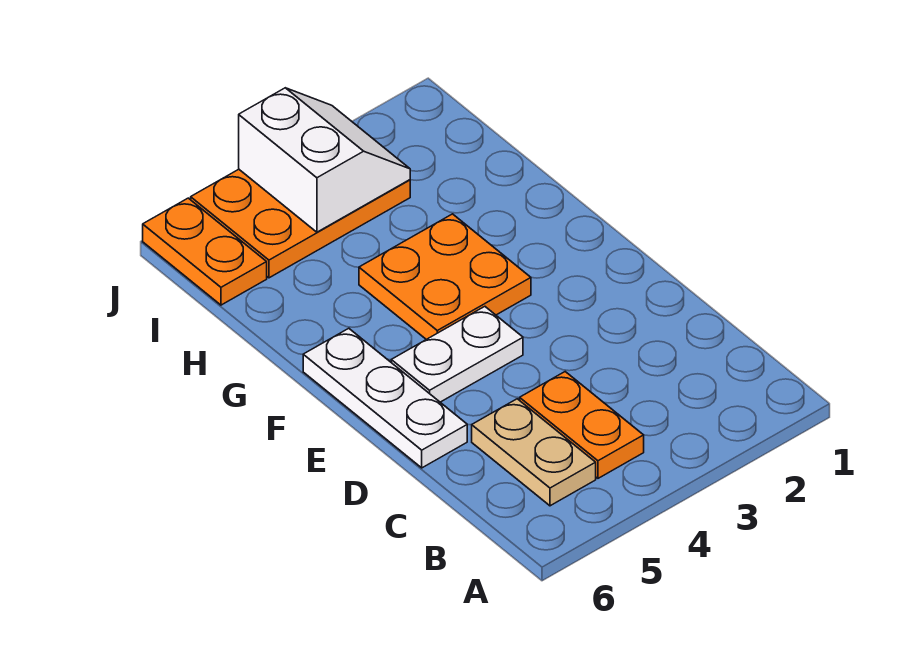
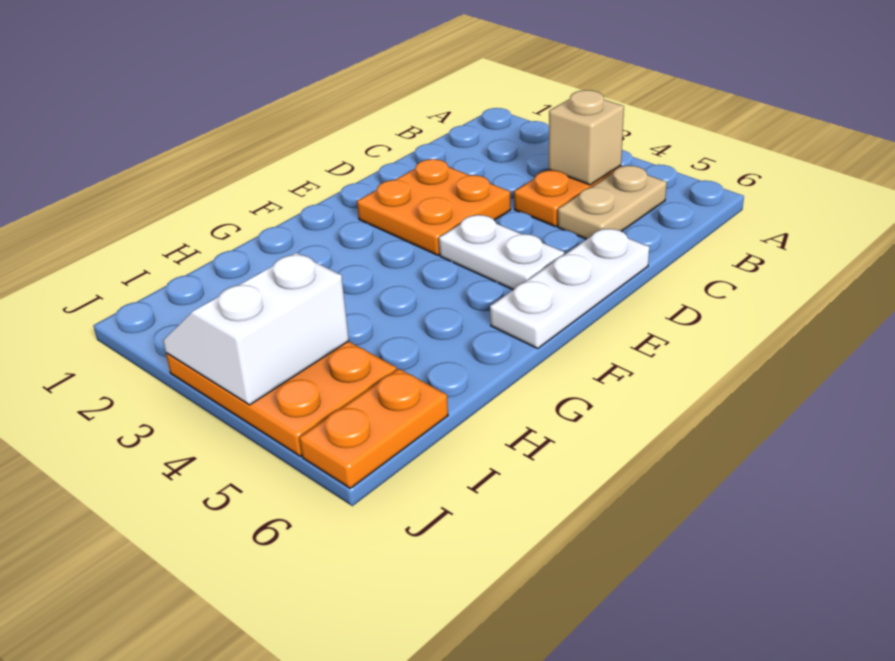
none -> tan 1x1 brick [549,90,624,185]
orange 2x2 plate [359,214,531,339] -> orange 2x2 plate moved to [357,159,511,255]

